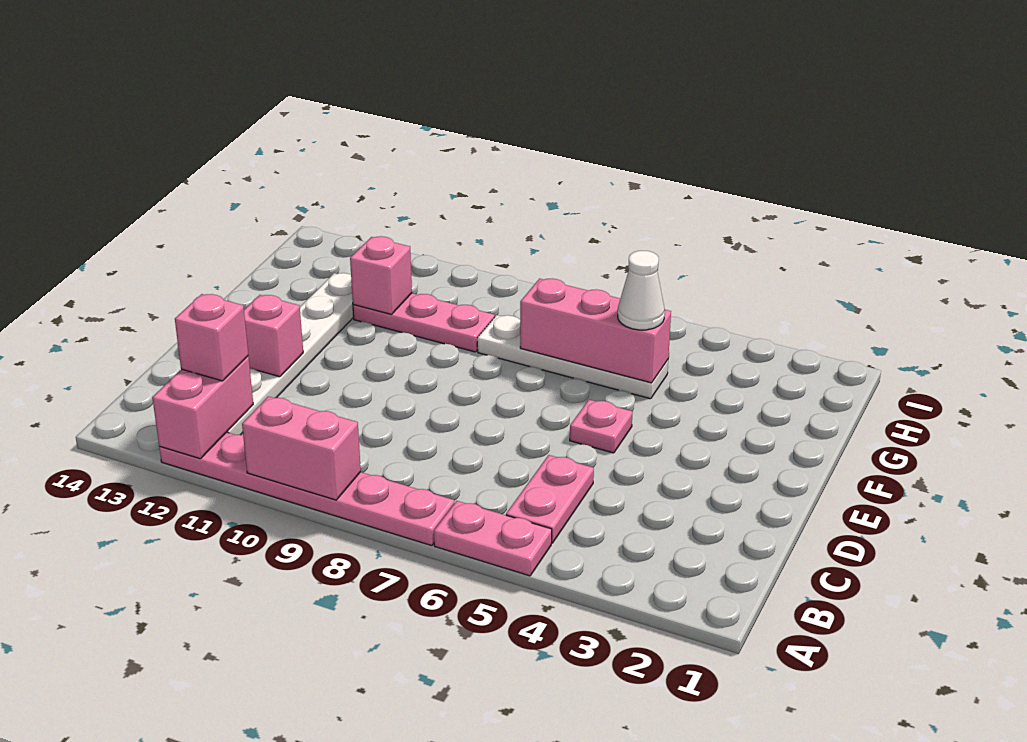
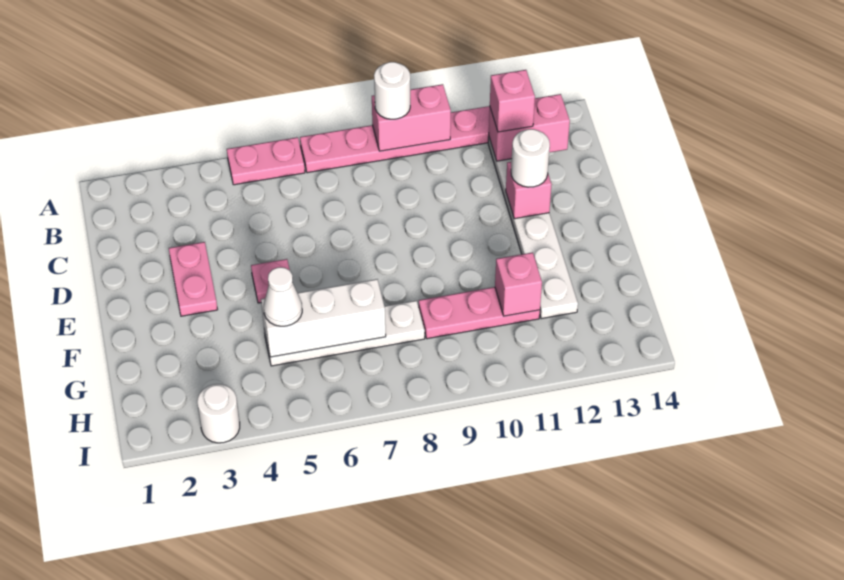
none -> white 1x1 round brick [374,62,410,119]
pink 1x2 brick [152,356,253,459] -> pink 1x2 brick turned to [489,94,570,161]
pink 1x2 plate [506,455,594,543] -> pink 1x2 plate moved to [169,242,218,316]
none -> white 1x1 round brick [511,129,550,187]
pink 1x3 brick [520,279,671,383] -> white 1x3 brick [261,279,386,357]
none -> white 1x1 round brick [197,384,240,443]

